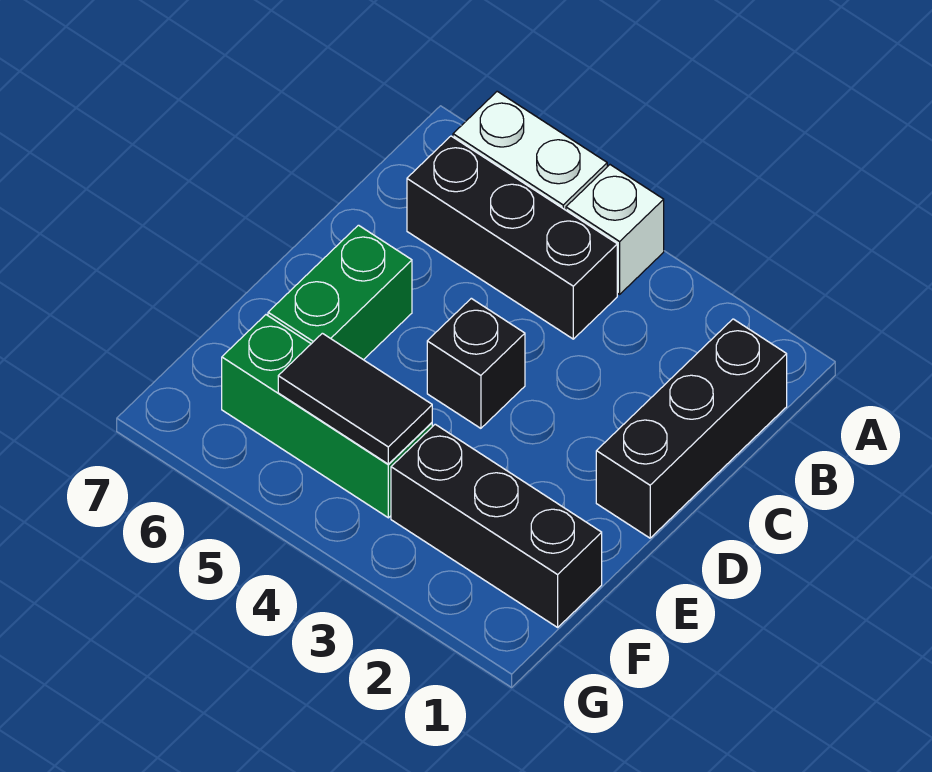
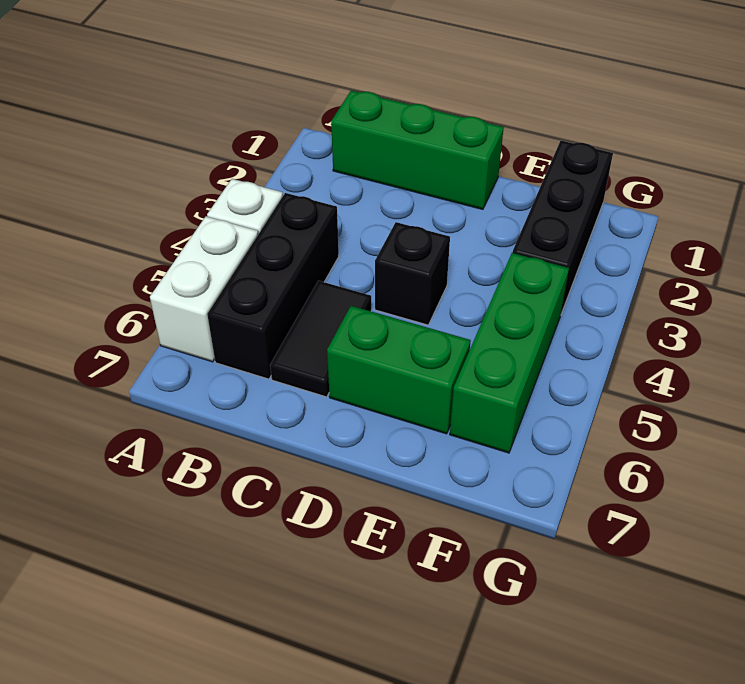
black 1x3 brick [596,319,787,538] -> green 1x3 brick [331,91,504,209]
black 1x2 tile [278,333,432,464] -> black 1x2 tile moved to [270,281,371,397]

